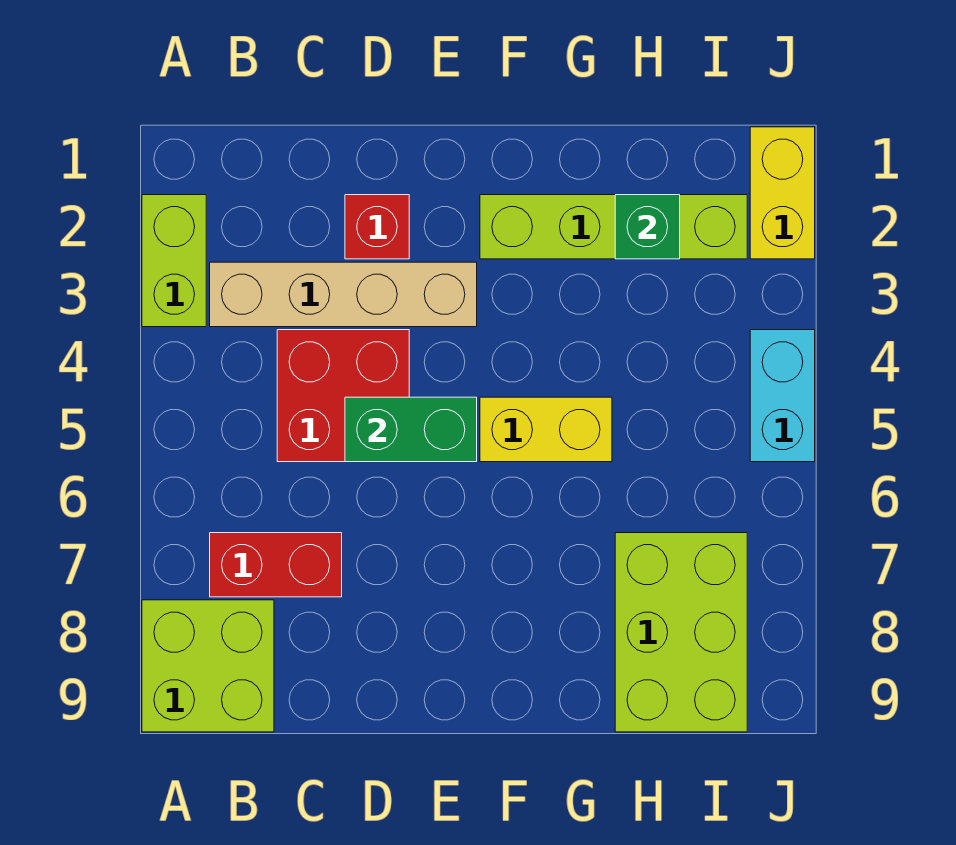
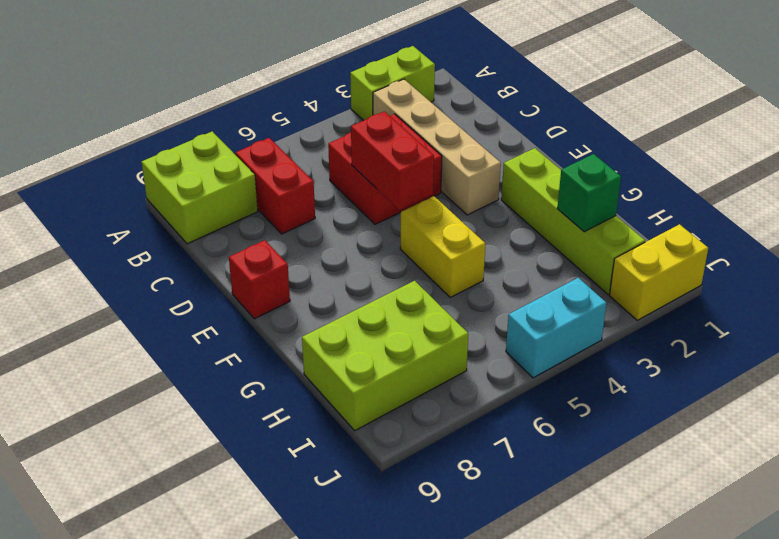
red 1x1 brick [345,195,409,259] -> red 1x1 brick moved to [229,240,290,319]
green 1x2 brick [345,397,477,462] -> red 1x2 brick [351,111,434,210]

